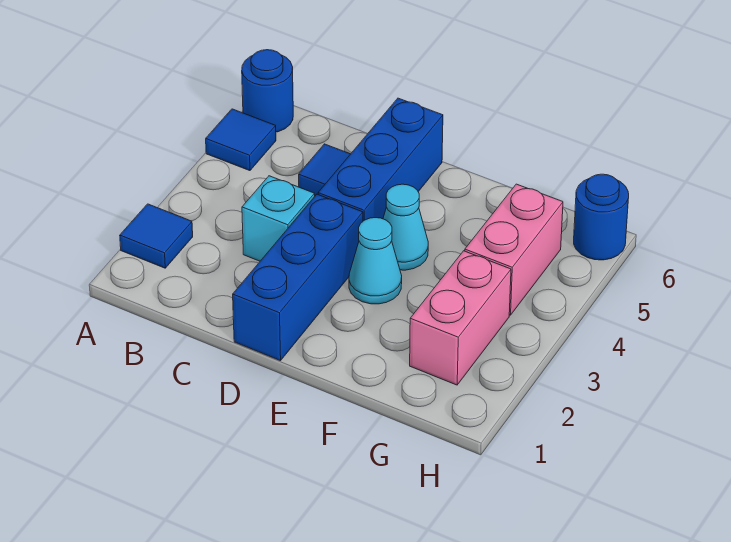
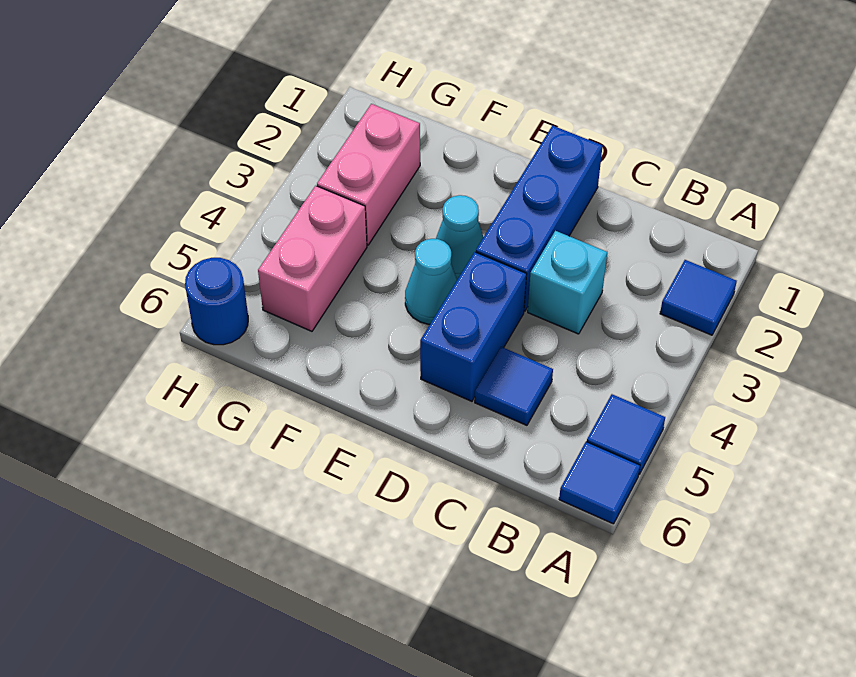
blue 1x1 round brick [242,50,293,132] -> blue 1x1 tile [559,442,640,524]
blue 1x3 brick [318,98,443,221] -> blue 1x2 brick [420,252,527,401]

